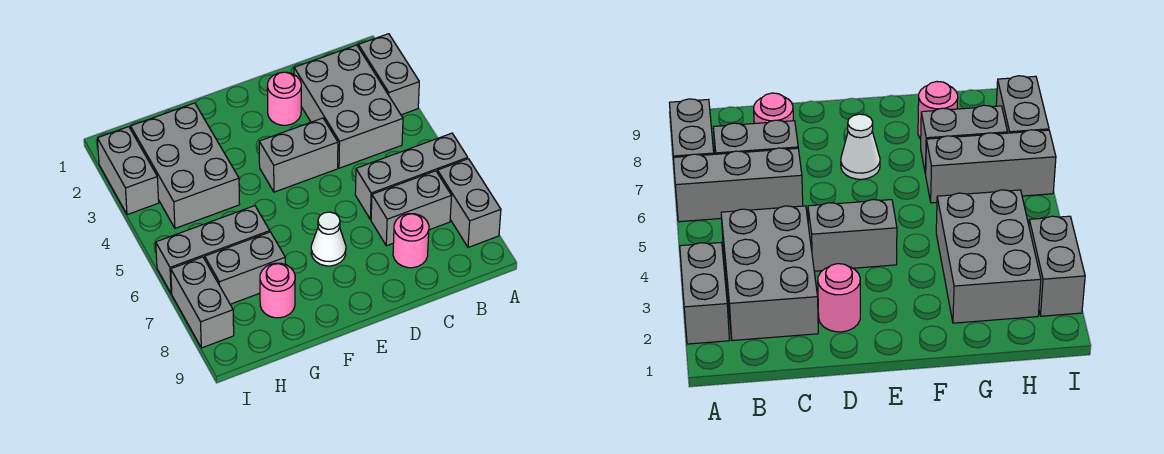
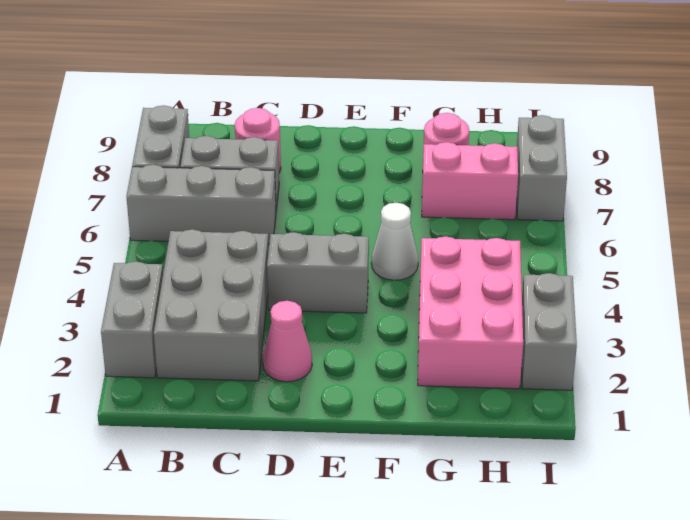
pink 1x1 round brick [267,72,301,125] -> pink 1x1 cone [263,301,312,382]
white 1x1 cone [311,212,346,266] -> white 1x1 cone moved to [371,203,418,280]
grey 2x3 brick [131,103,240,228] -> pink 2x3 brick [418,236,523,389]
grey 1x3 brick [156,206,270,294] -> none
grey 1x2 brick [205,232,285,304] -> pink 1x2 brick [422,142,518,220]

